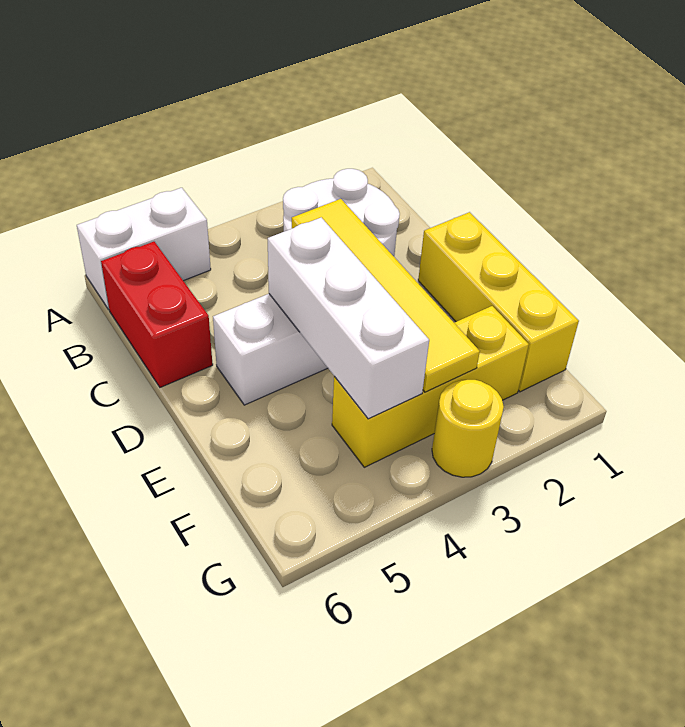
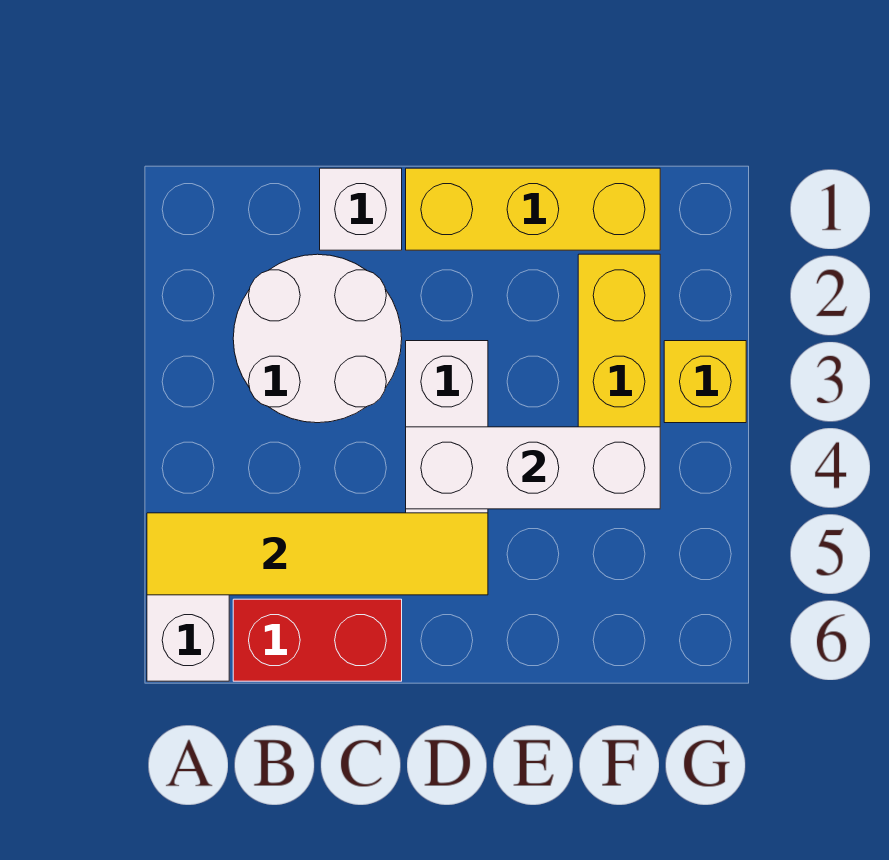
none -> white 1x1 brick [320,168,402,250]
yellow 1x4 tile [292,199,480,392] -> yellow 1x4 tile moved to [147,513,488,595]
yellow 1x1 round brick [432,380,504,477] -> yellow 1x1 brick [664,341,746,423]

